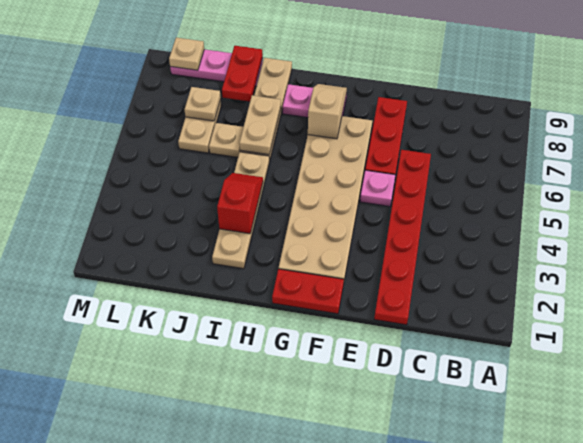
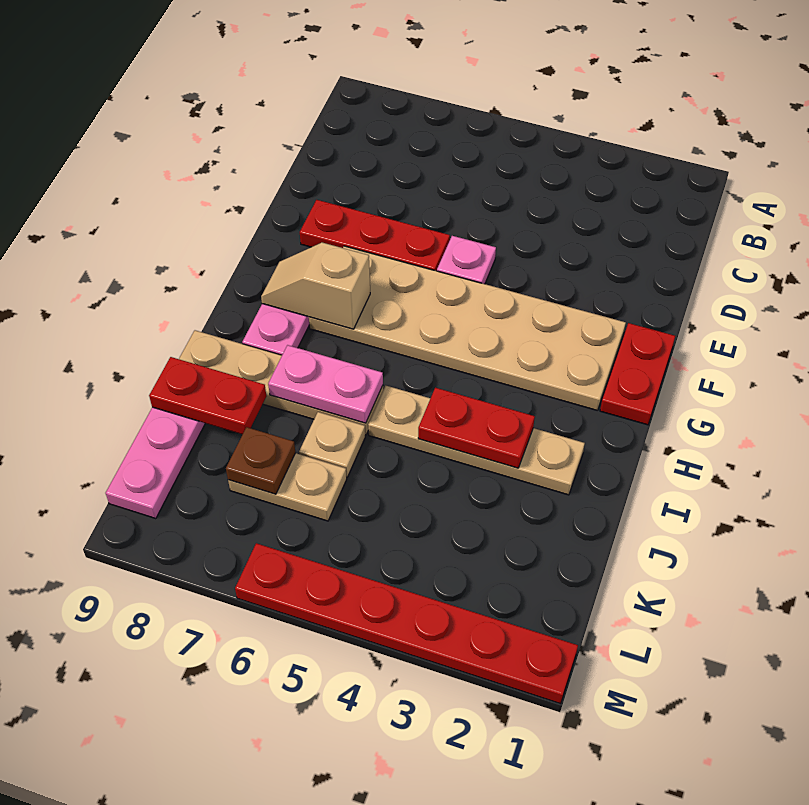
red 1x6 plate [374,150,431,325] -> red 1x6 plate moved to [235,543,578,704]
red 1x2 slope [217,173,263,234] -> red 1x2 plate [418,388,535,468]
tan 1x2 plate [239,95,281,155] -> pink 1x2 plate [268,345,383,423]
tan 1x1 plate [185,87,221,121] -> brown 1x1 plate [226,427,295,494]
tan 1x1 plate [169,38,204,70] -> none

